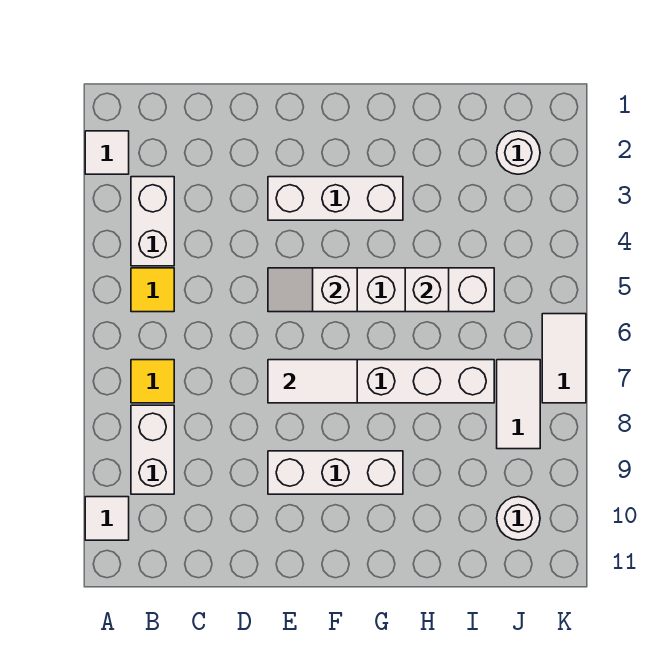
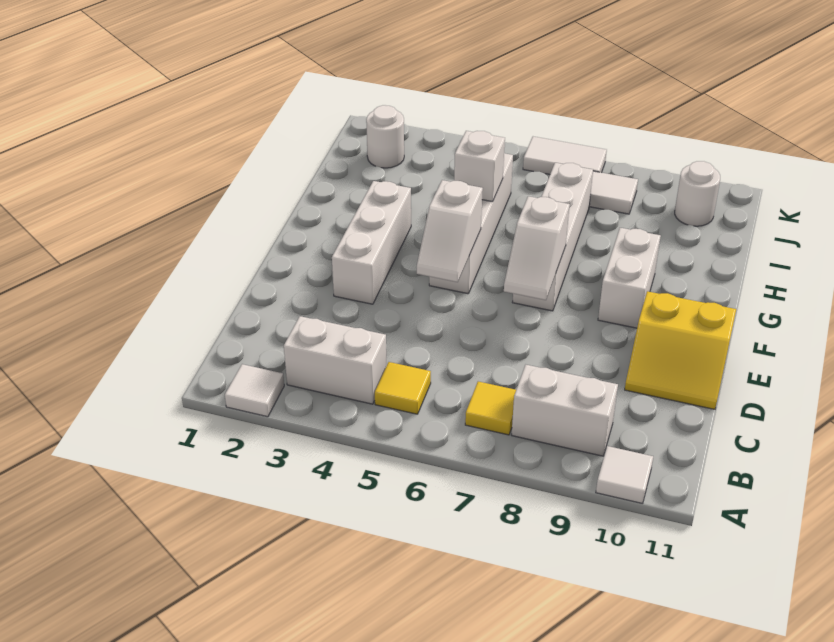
none -> yellow 2x2 slope [625,291,736,409]
white 1x2 tile [268,360,357,403] -> white 1x2 slope [504,196,570,300]
white 1x3 brick [268,451,403,494] -> white 1x2 brick [598,228,661,328]

